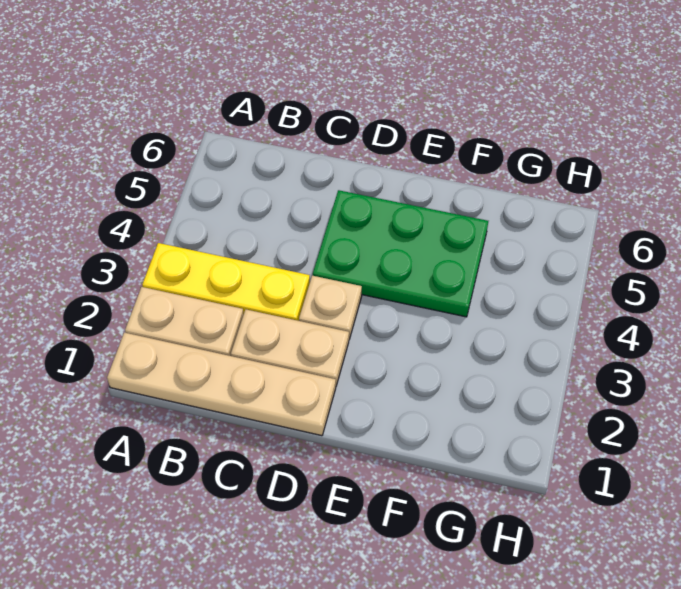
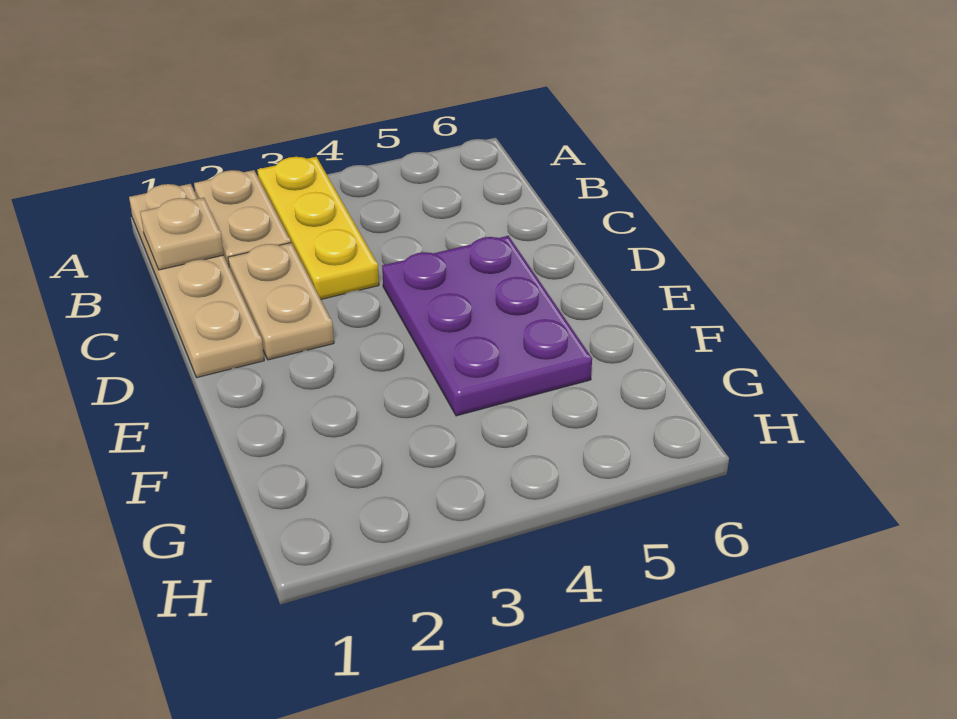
tan 1x1 plate [299,276,362,339] -> tan 1x1 plate moved to [140,198,224,270]
green 2x3 plate [313,190,488,317] -> purple 2x3 plate [382,236,592,416]

